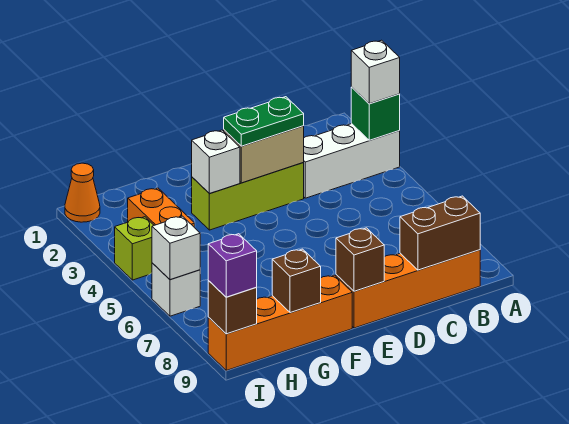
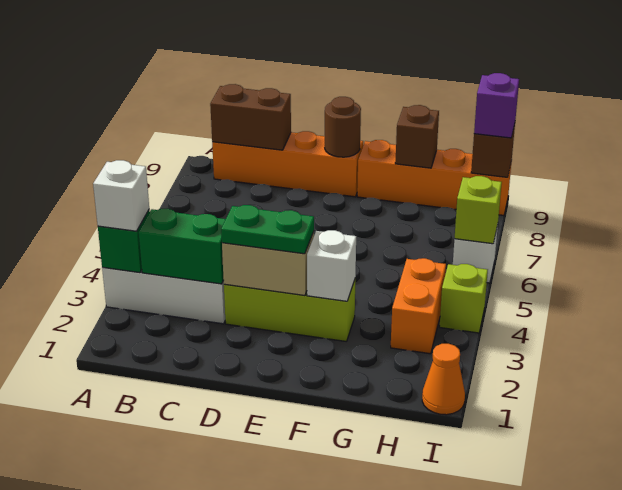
none -> green 1x2 brick [139,208,226,284]
brown 1x1 brick [336,228,384,291] -> brown 1x1 round brick [325,97,361,157]
white 1x1 brick [152,216,200,280] -> lime 1x1 brick [454,176,502,244]

